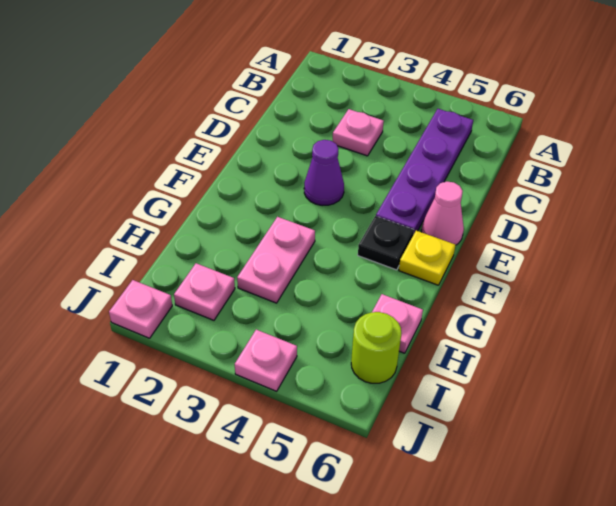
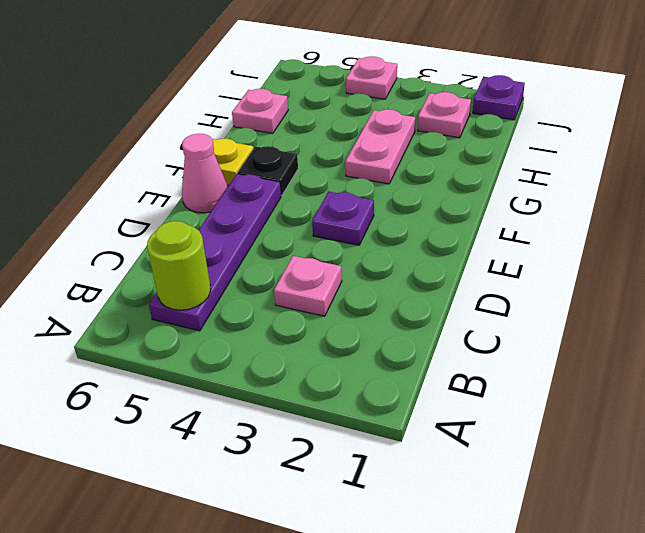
purple 1x1 cone [304,140,344,205] -> purple 1x1 plate [312,192,374,245]
lime 1x1 round brick [351,312,401,383] -> lime 1x1 round brick moved to [147,221,211,310]
pink 1x1 plate [109,280,172,338] -> purple 1x1 plate [473,75,525,120]

